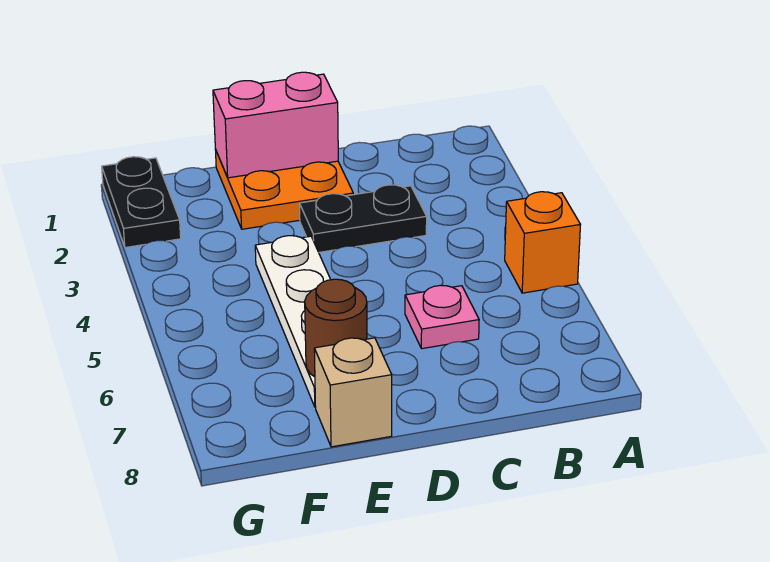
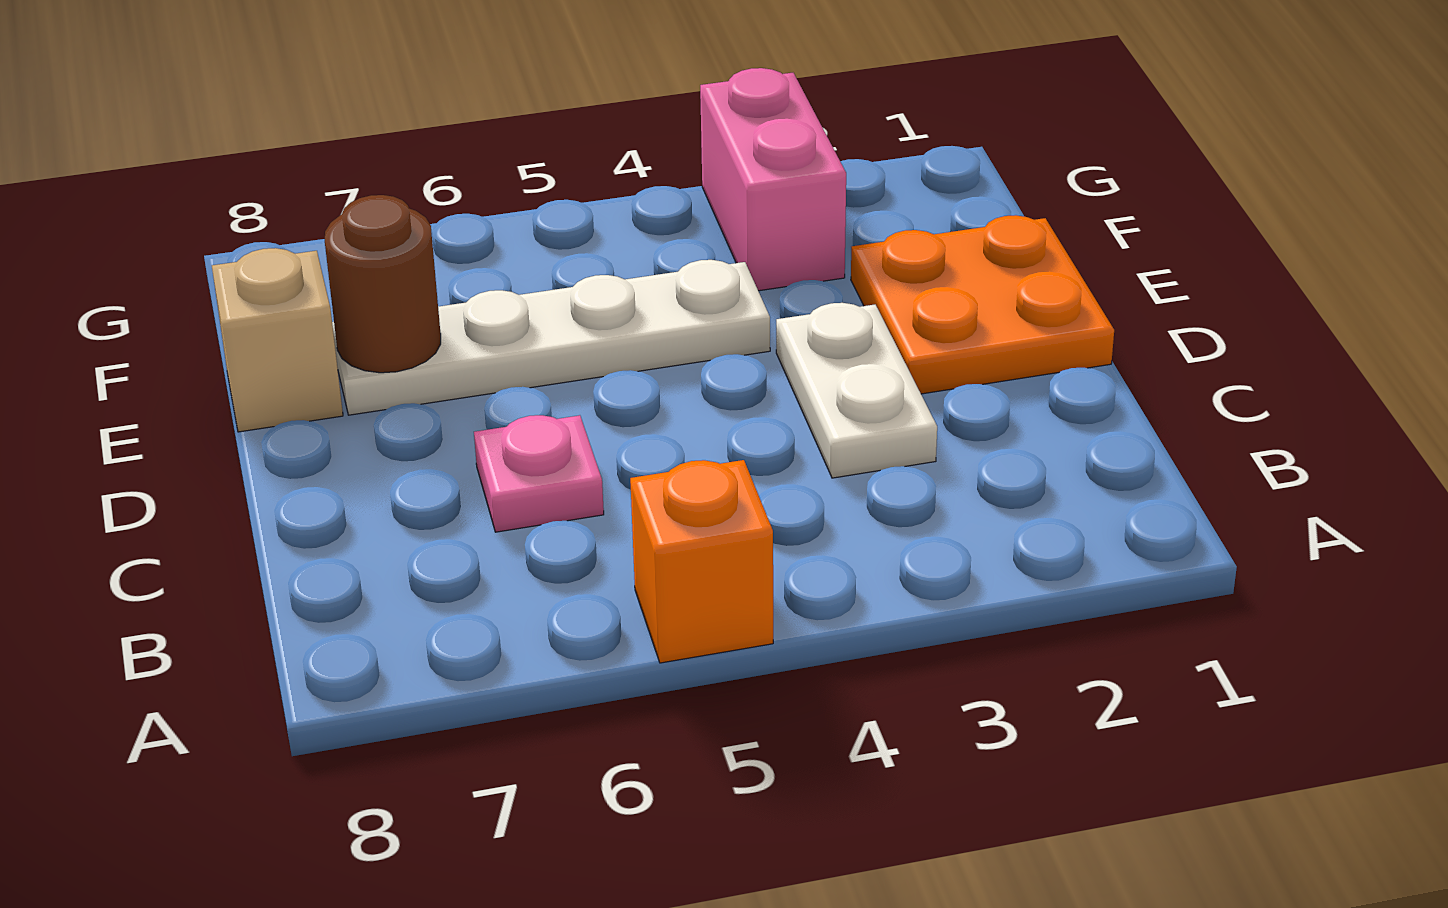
black 1x2 plate [299,185,427,252] -> white 1x2 plate [776,303,937,478]
pink 1x2 brick [213,72,338,178] -> pink 1x2 brick moved to [700,68,846,291]
black 1x2 plate [102,157,181,248] -> none

